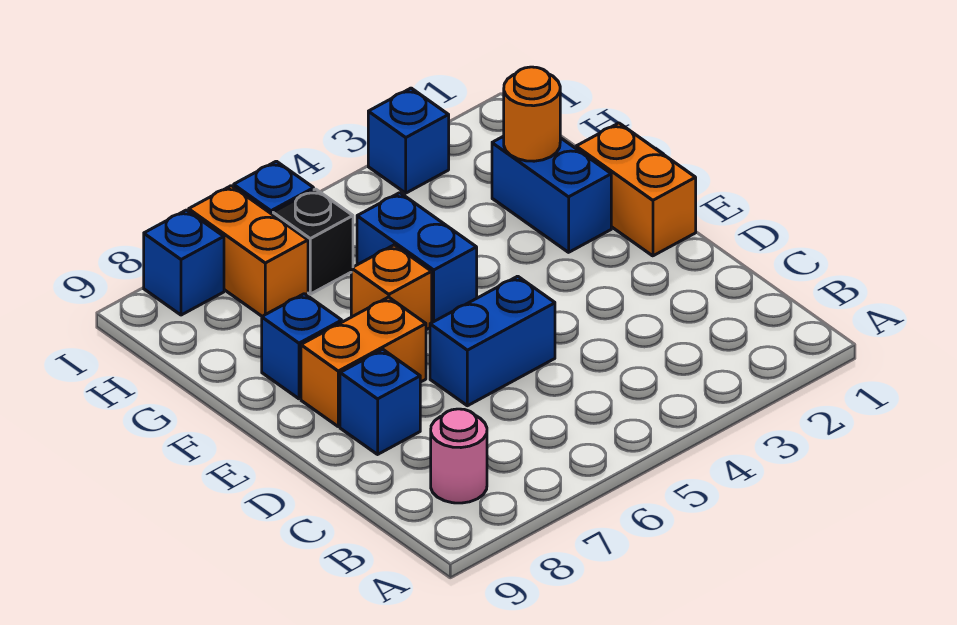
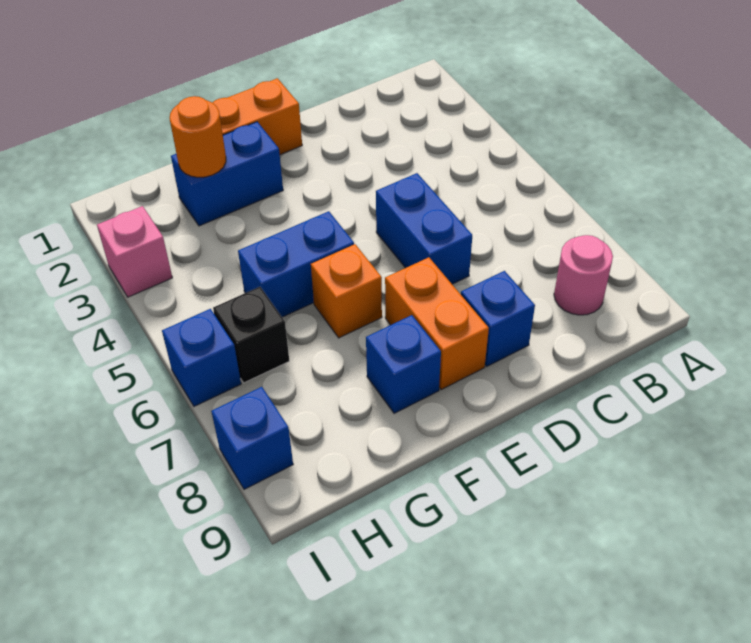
orange 1x2 brick [189,186,308,316] -> none
blue 1x1 brick [368,88,449,193] -> pink 1x1 brick [97,206,172,297]

